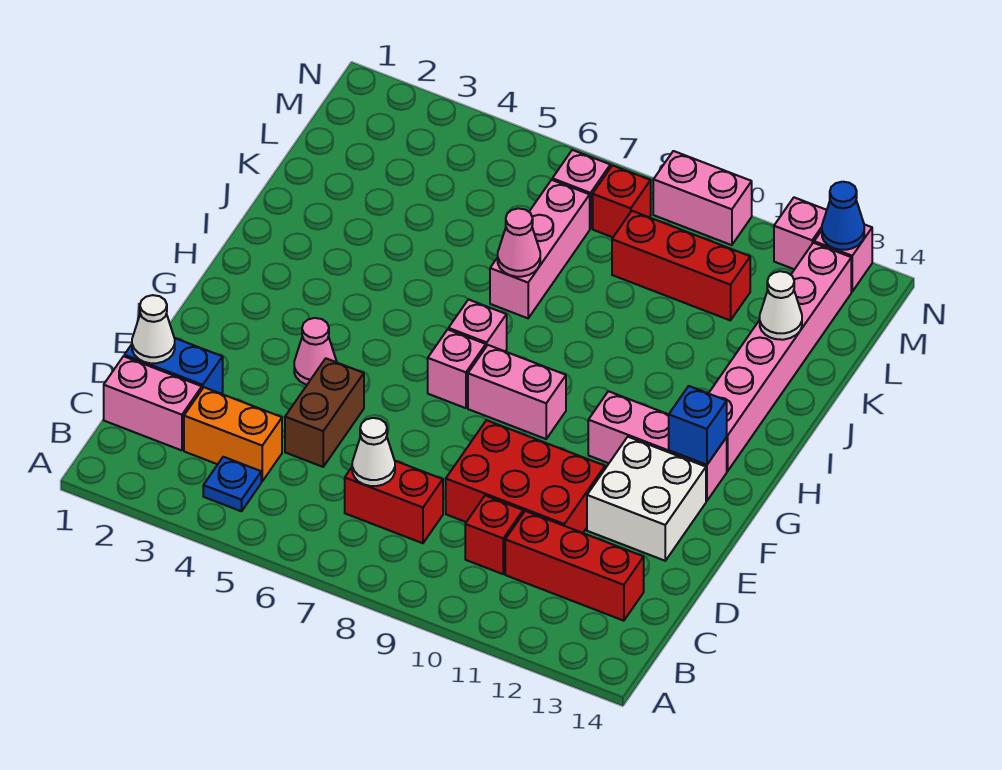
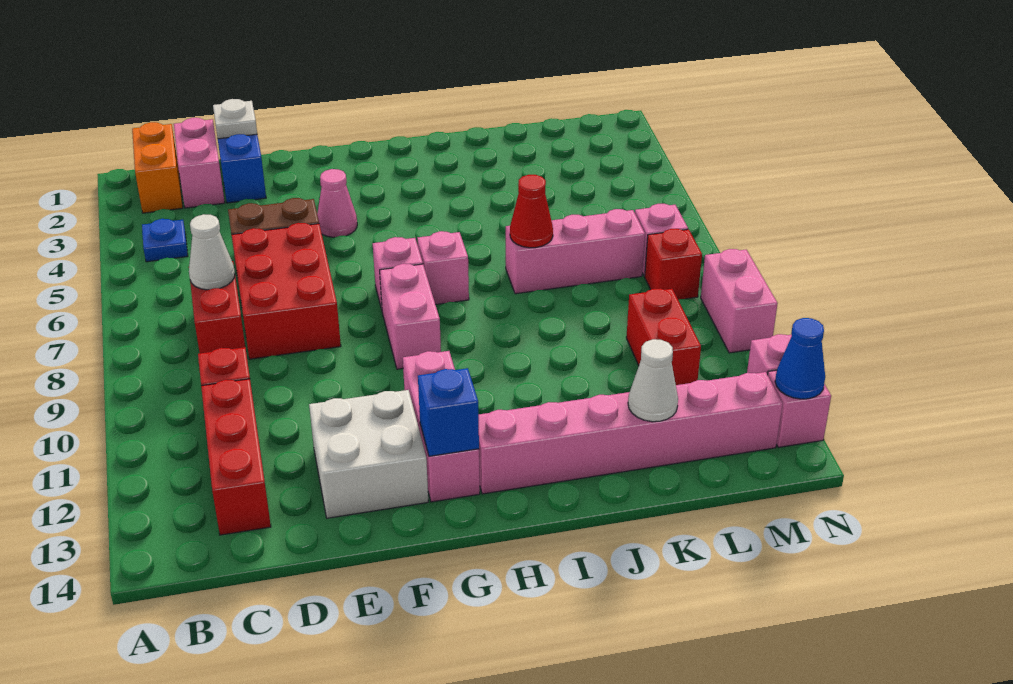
orange 1x2 brick [184,387,282,481] -> orange 1x2 brick moved to [132,122,183,213]
white 1x1 cone [132,295,175,363] -> white 1x1 plate [213,99,257,139]
red 2x3 brick [446,420,605,533] -> red 2x3 brick moved to [232,223,341,359]
pink 1x1 cone [498,208,540,277] -> red 1x1 cone [510,175,553,248]
red 1x3 brick [612,211,750,320] -> red 1x2 brick [626,289,701,385]

